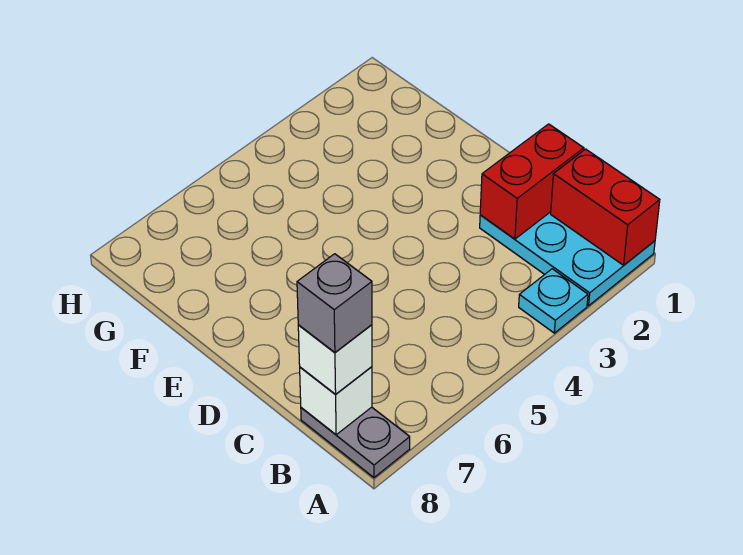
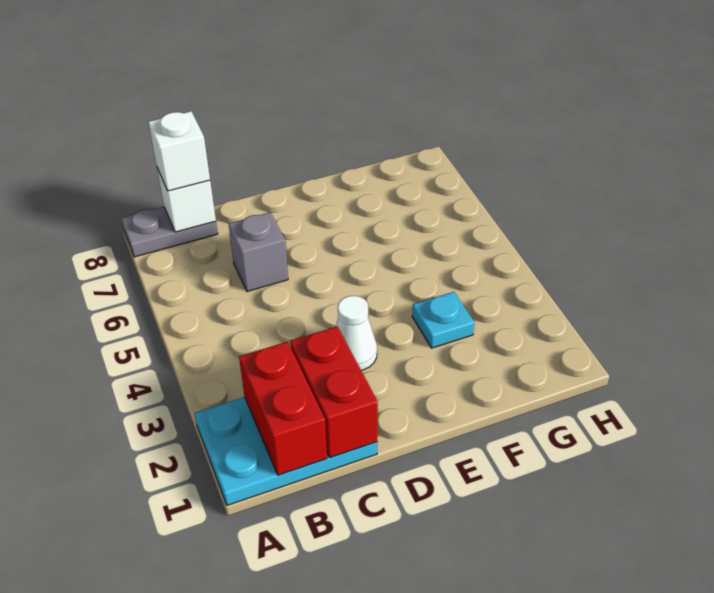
red 1x2 brick [551,149,660,265] -> red 1x2 brick turned to [239,342,327,475]
cyan 1x1 plate [519,269,588,333] -> cyan 1x1 plate moved to [412,292,474,348]
grey 1x1 brick [297,254,372,352] -> grey 1x1 brick moved to [229,212,288,292]
none -> white 1x1 cone [336,296,377,370]

